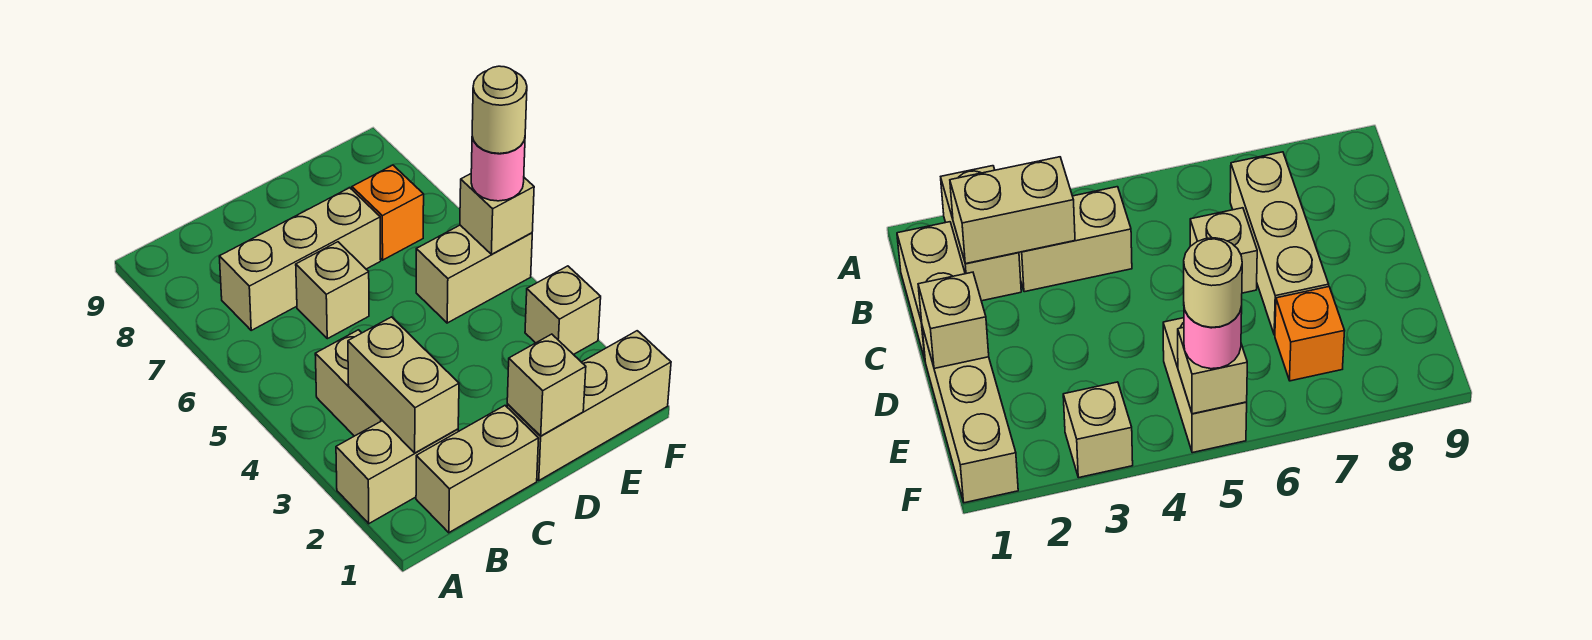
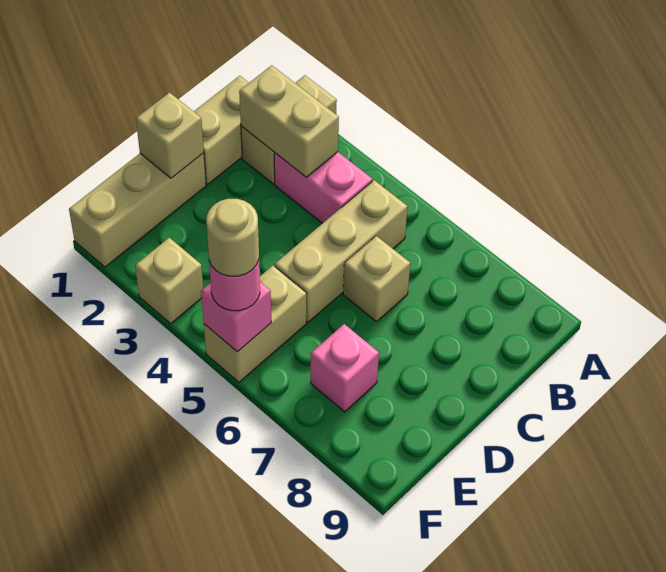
tan 1x2 brick [315,330,382,436] -> pink 1x2 brick [274,152,372,223]
tan 1x3 brick [219,188,381,330] -> tan 1x3 brick moved to [275,180,408,322]
orange 1x1 brick [352,165,424,260] -> pink 1x1 brick [311,324,379,412]
tan 1x1 brick [460,174,534,254] -> pink 1x1 brick [201,282,271,352]

